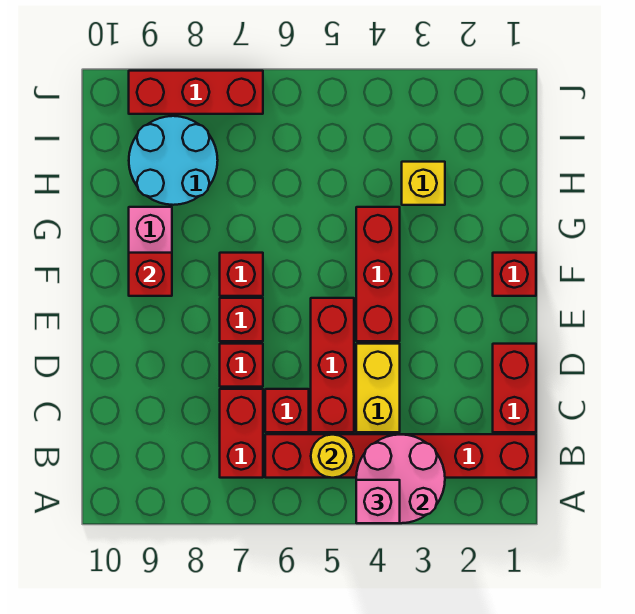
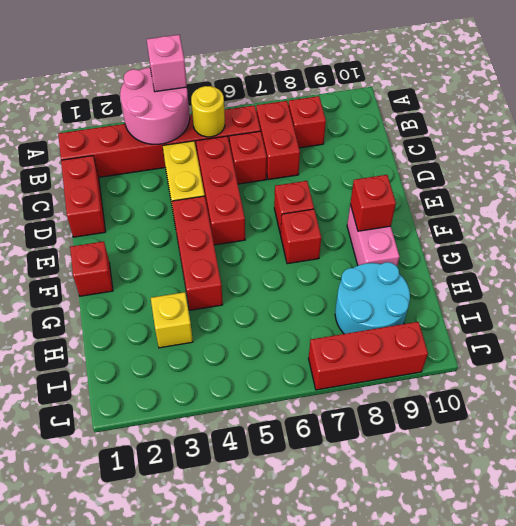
red 1x1 brick [220,344,263,387] -> red 1x1 brick moved to [288,96,326,148]

